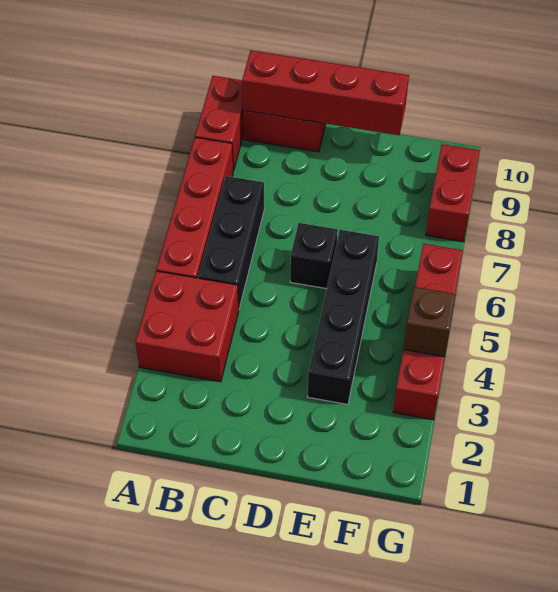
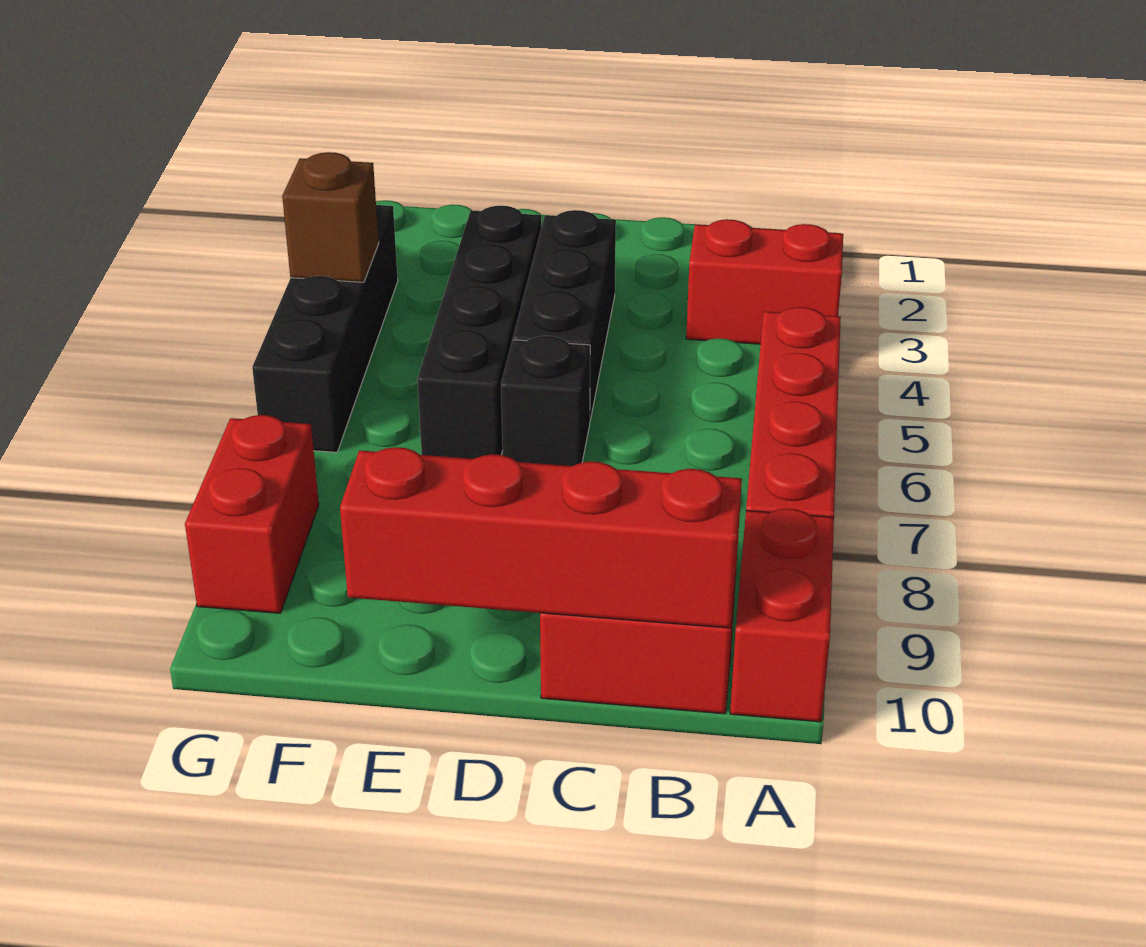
red 2x2 brick [136,271,239,382] -> red 1x2 brick [686,219,843,344]
black 1x3 brick [198,176,264,308] -> black 1x3 brick moved to [513,210,616,420]
red 1x4 brick [393,244,463,420] -> black 1x4 brick [252,205,398,452]

